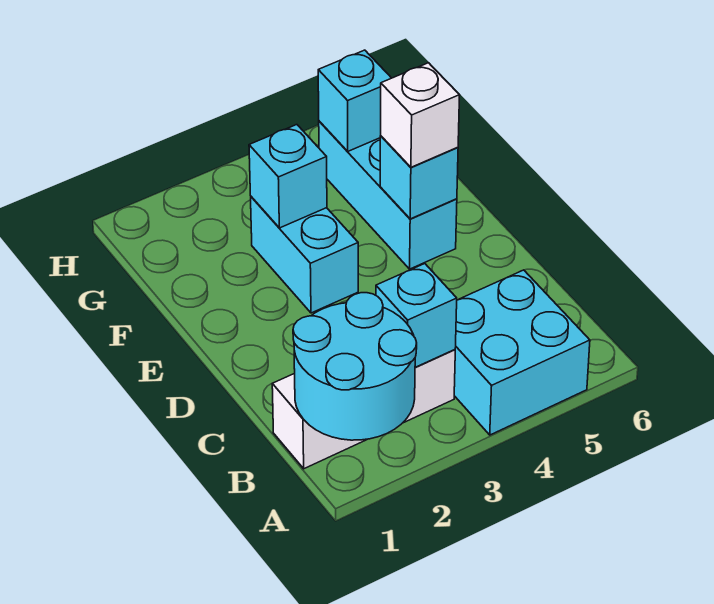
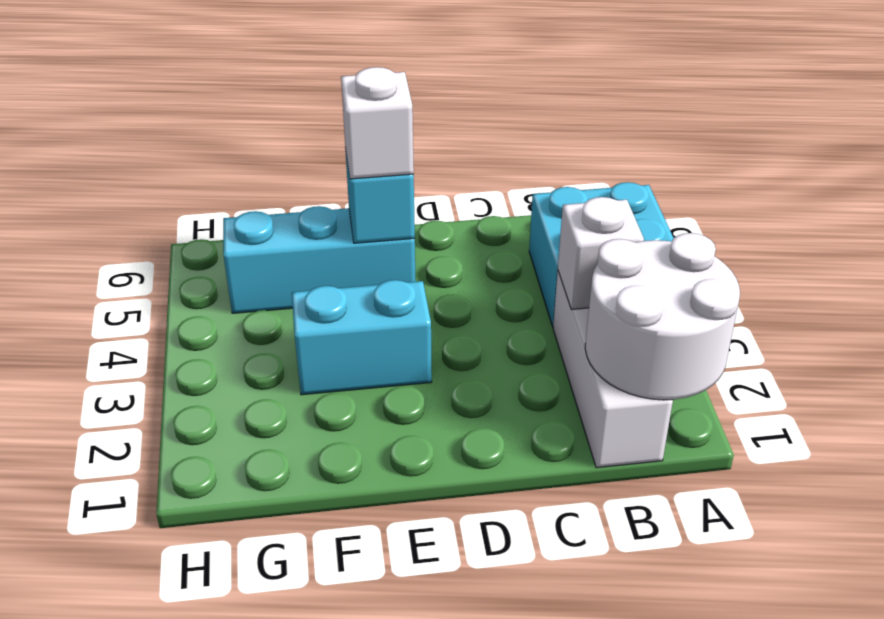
cyan 2x2 round brick [293,293,417,440] -> white 2x2 round brick [585,233,740,400]
cyan 1x1 brick [376,264,457,367] -> white 1x1 brick [558,197,644,309]
cyan 1x1 brick [249,125,327,228] -> none
cyan 1x1 brick [318,50,391,151] -> none

